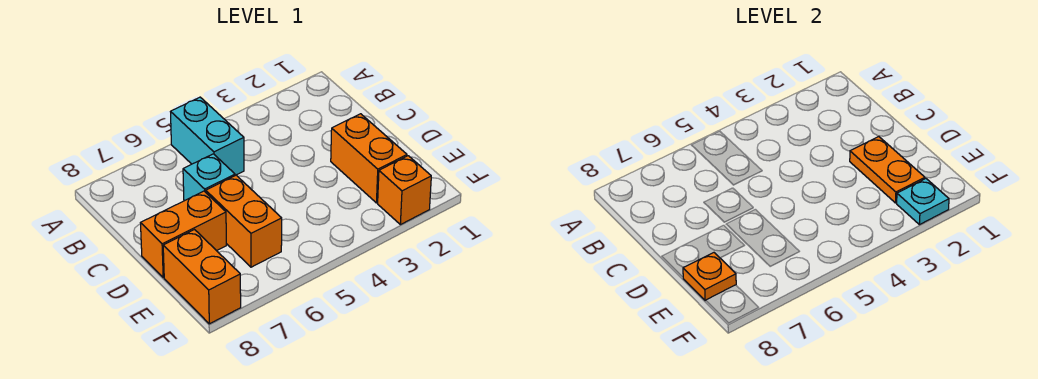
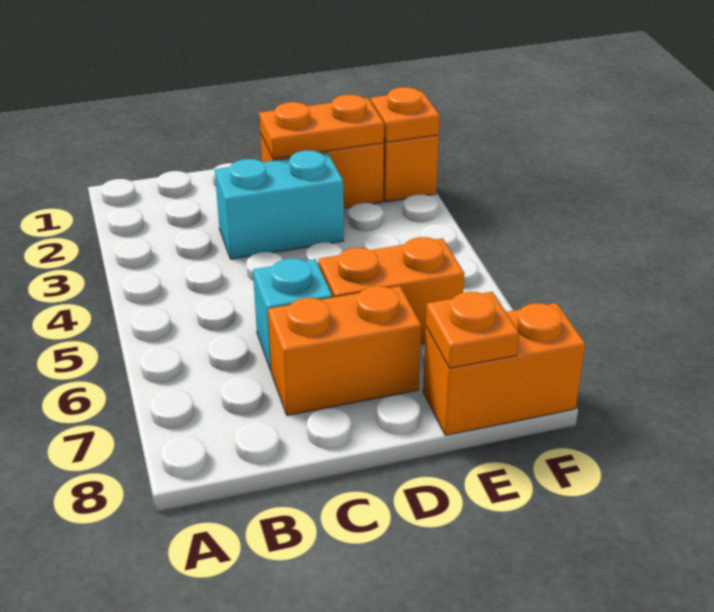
cyan 1x2 brick [171,97,244,175] -> cyan 1x2 brick moved to [215,150,344,259]
orange 1x2 brick [141,191,226,278] -> orange 1x2 brick turned to [268,286,421,415]
cyan 1x1 plate [897,179,949,225] -> orange 1x1 plate [371,87,440,142]

